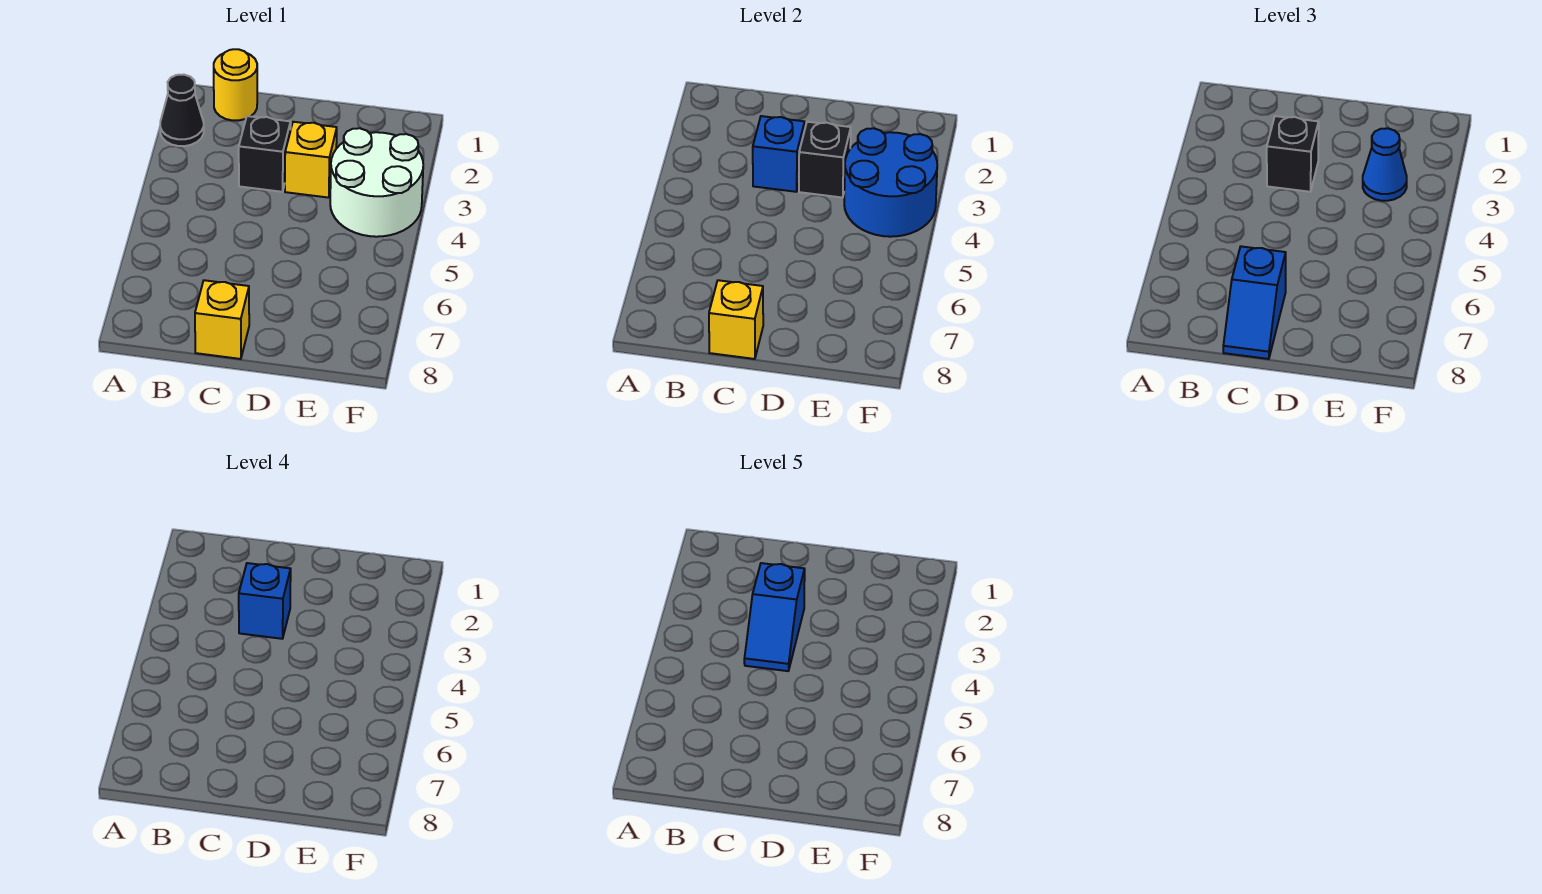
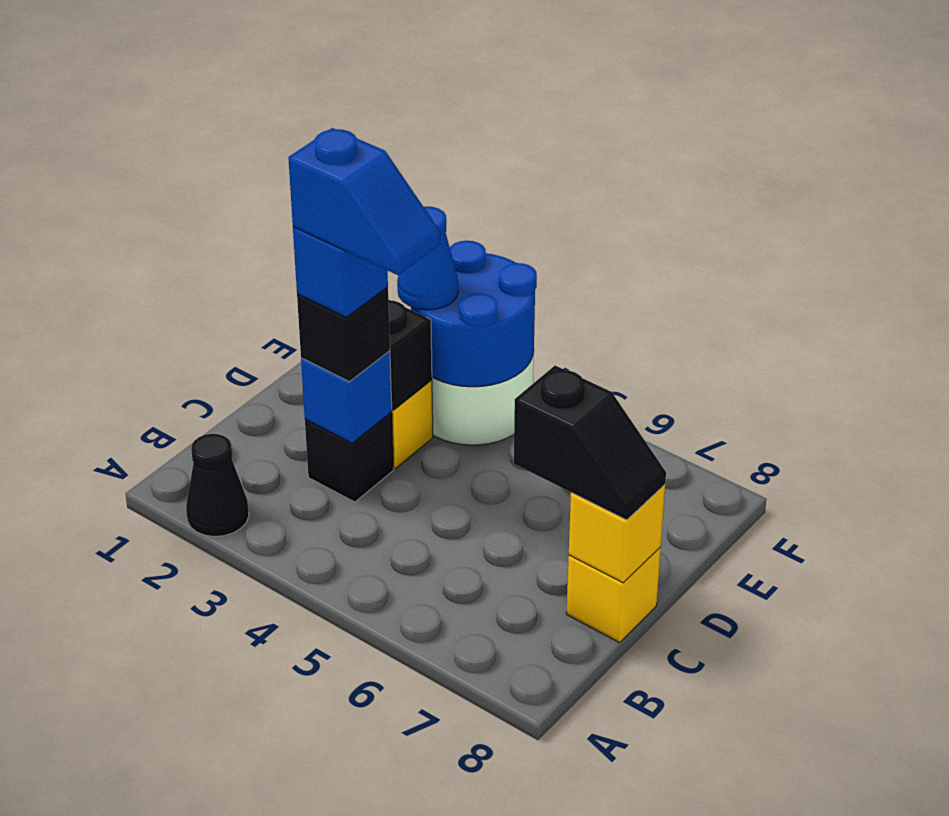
yellow 1x1 round brick [214,49,257,121] -> none
blue 1x2 slope [1223,246,1286,359] -> black 1x2 slope [514,366,666,520]

